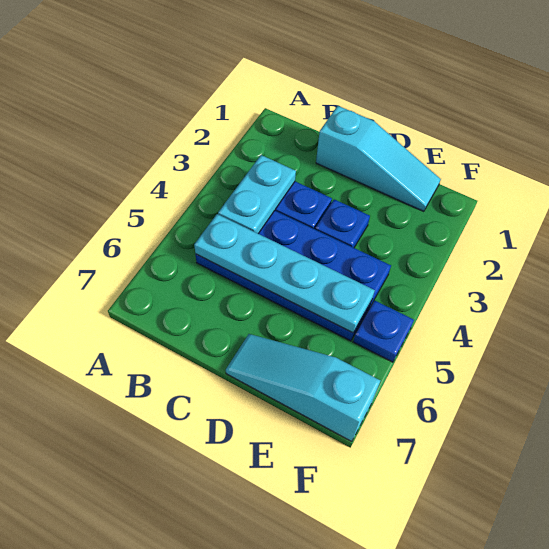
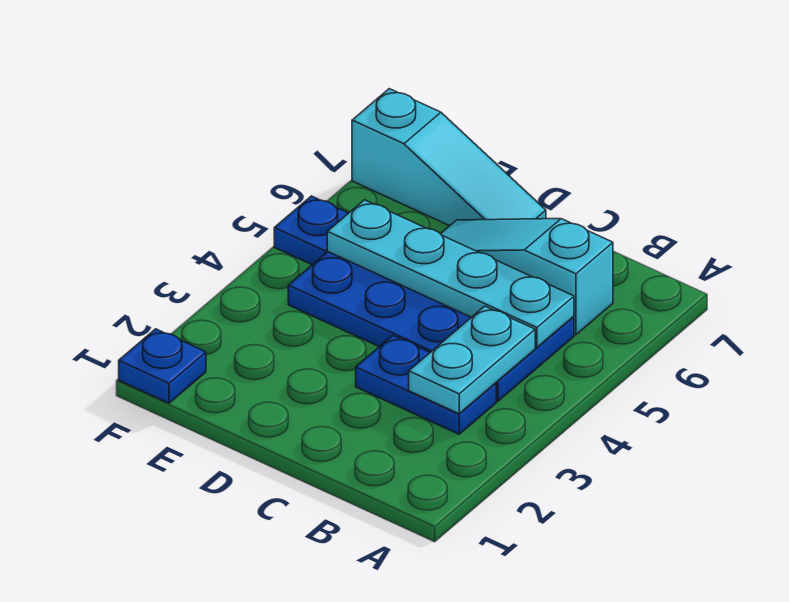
cyan 1x3 slope [316,106,441,211] -> cyan 1x3 slope moved to [441,219,613,335]
blue 1x1 plate [315,199,370,248] -> blue 1x1 plate moved to [119,329,206,403]

